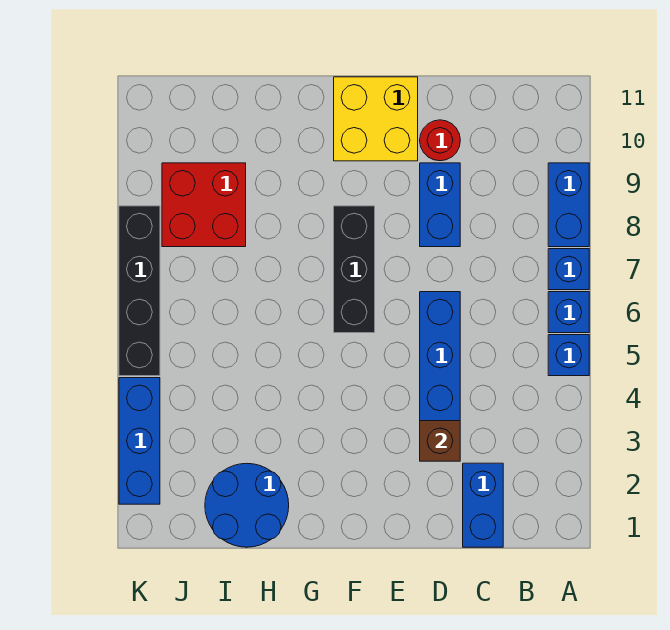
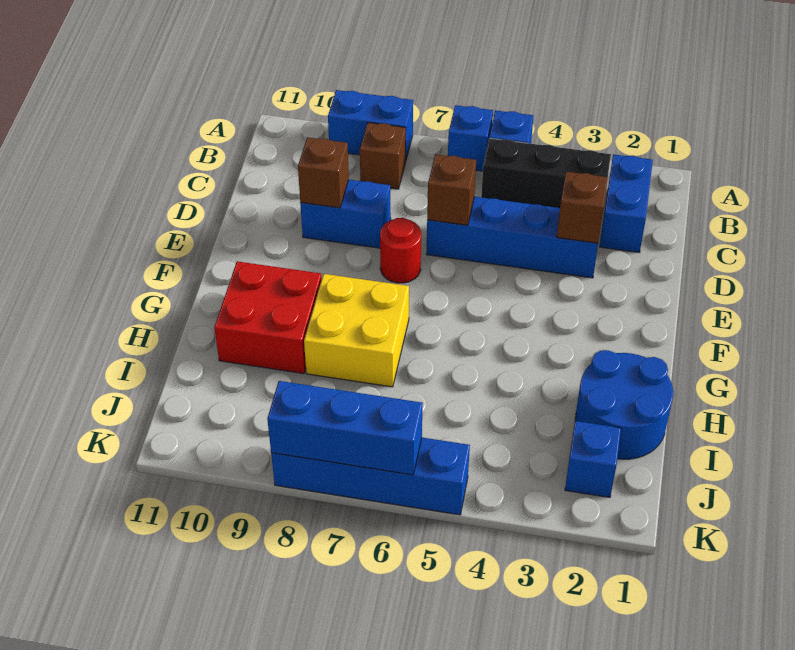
blue 1x1 brick [548,249,589,290] -> blue 1x1 brick moved to [565,421,621,497]
none -> brown 1x1 brick [360,123,406,189]
blue 1x2 brick [463,463,503,547] -> blue 1x2 brick turned to [600,154,653,252]
none -> brown 1x1 brick [427,154,476,225]
none -> brown 1x1 brick [298,137,349,208]
red 1x1 round brick [420,120,460,161] -> red 1x1 round brick moved to [380,218,421,283]
yellow 2x2 brick [334,77,418,161] -> yellow 2x2 brick moved to [304,274,409,387]
black 1x3 brick [334,206,375,333] -> black 1x3 brick moved to [481,138,611,208]
red 2x2 brick [162,163,246,247] -> red 2x2 brick moved to [214,261,322,374]
blue 1x3 brick [119,378,160,504] -> blue 1x3 brick moved to [267,381,423,475]
black 1x4 brick [119,206,160,376] -> blue 1x4 brick [271,437,470,515]

